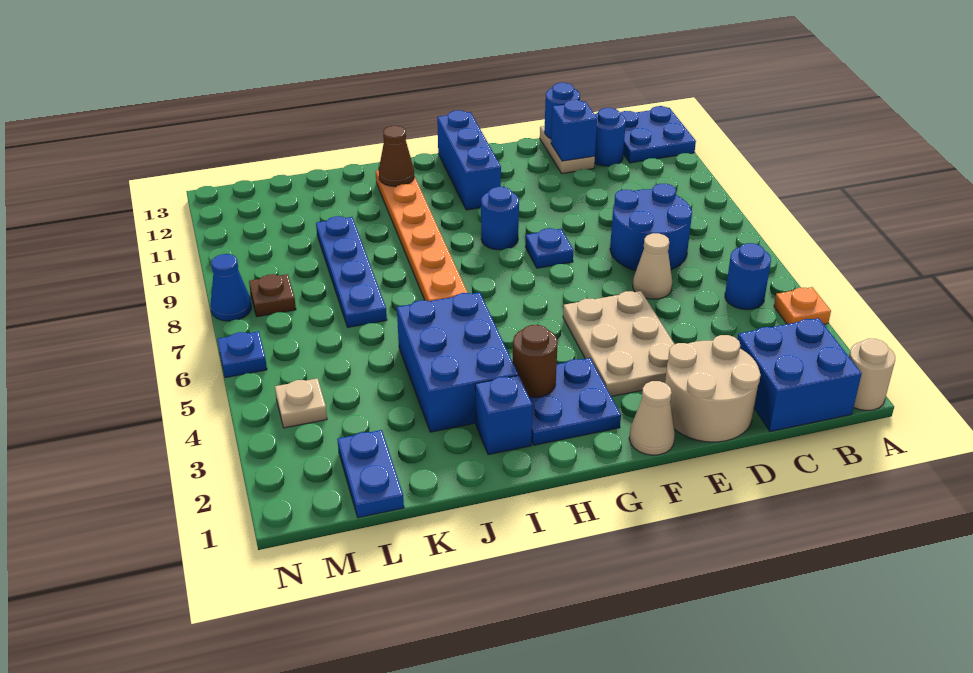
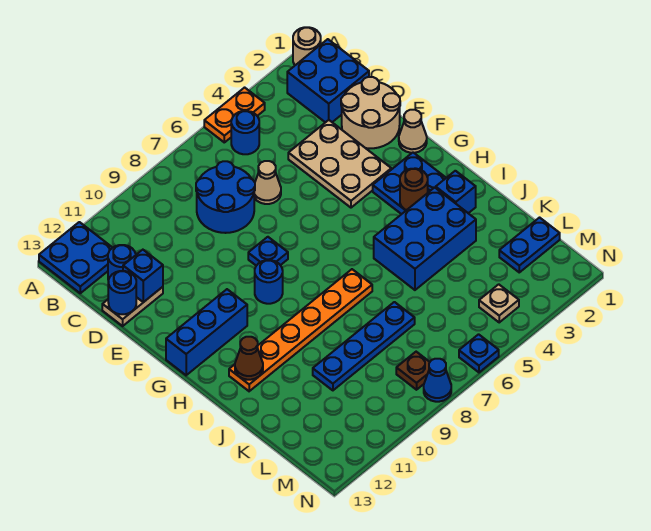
orange 1x1 plate [774,287,831,324] -> orange 1x2 plate [204,88,265,142]
tan 2x3 plate [563,291,675,396] -> tan 2x3 plate turned to [288,120,391,208]

